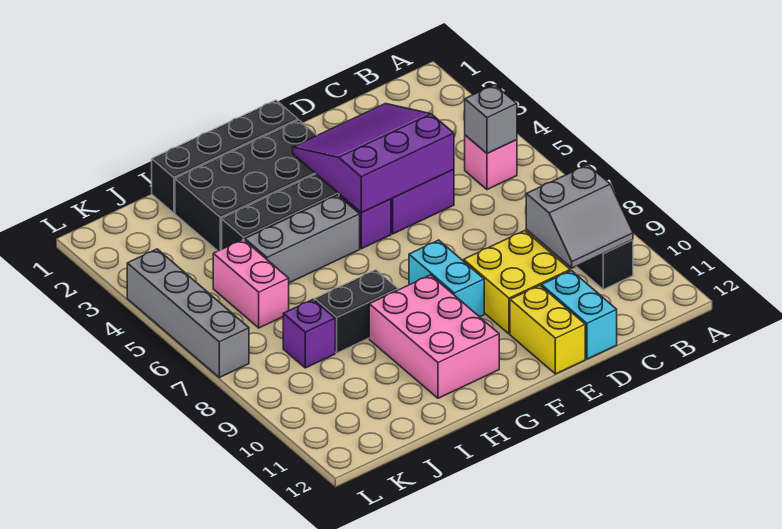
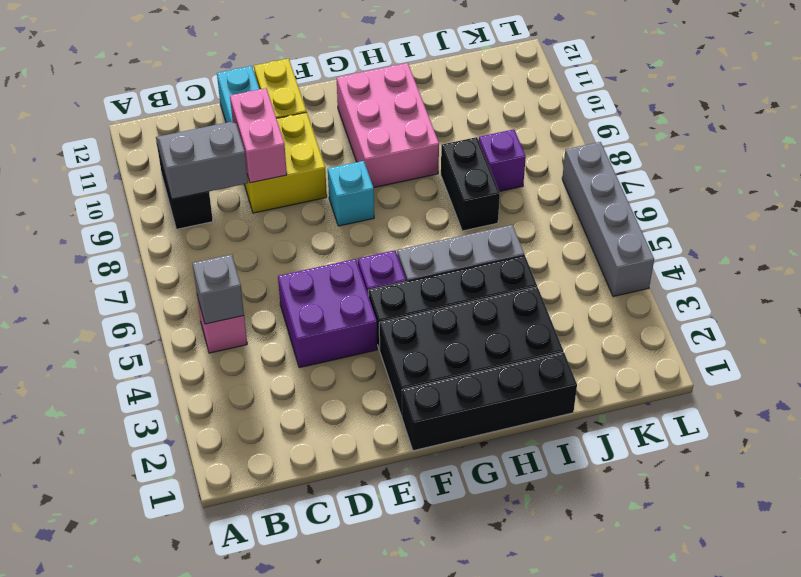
purple 3x3 slope [293,104,454,213] -> none
cyan 1x2 brick [409,240,484,317] -> cyan 1x1 brick [328,161,374,226]
black 1x2 brick [315,270,398,353] -> black 1x2 brick turned to [441,137,500,231]
pink 1x2 brick [213,239,289,328] -> pink 1x2 brick moved to [230,88,287,183]

